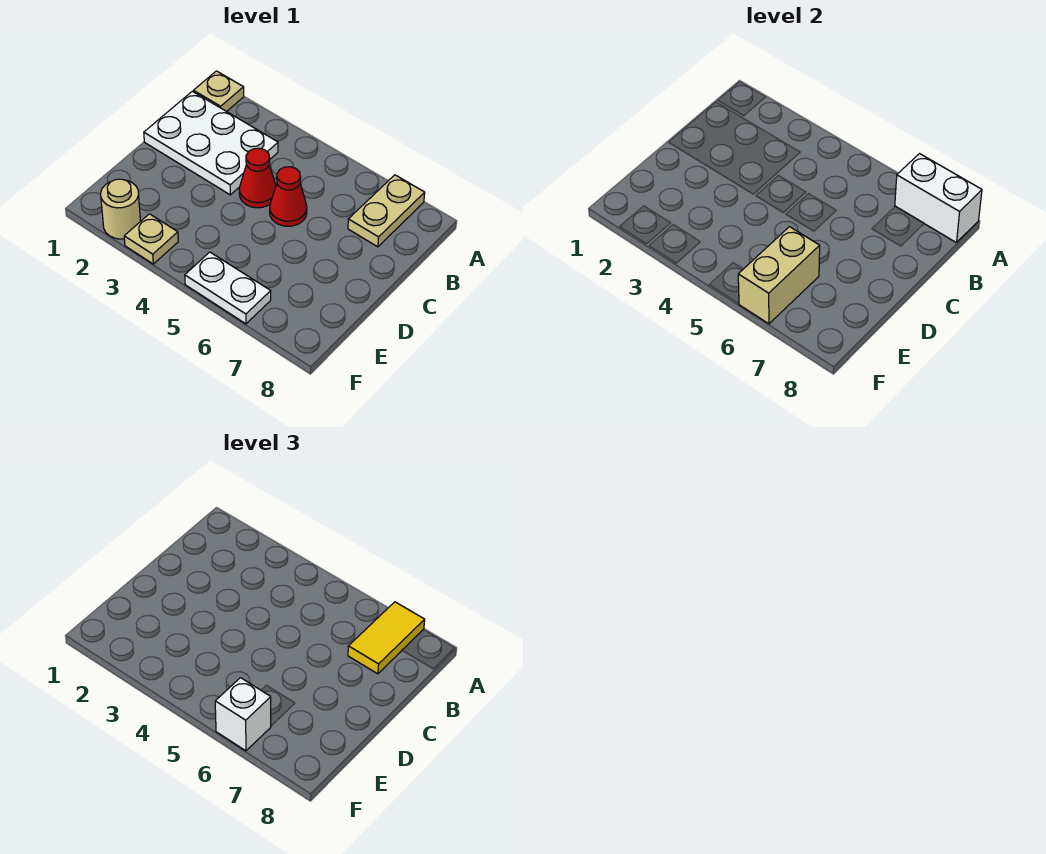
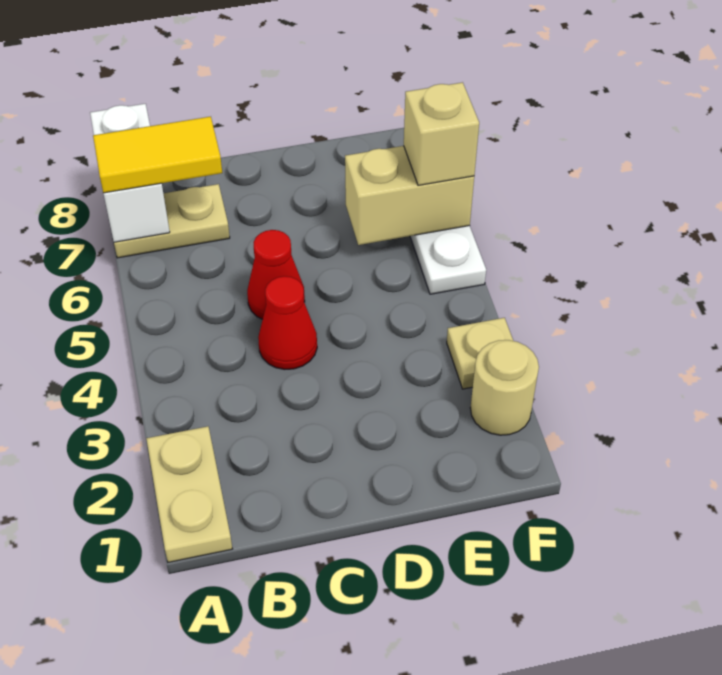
tan 1x1 plate [193,71,244,112] -> tan 1x2 plate [146,426,232,562]
white 2x3 plate [144,91,278,195] -> none
white 1x1 brick [215,678,271,751] -> tan 1x1 brick [404,82,479,185]

